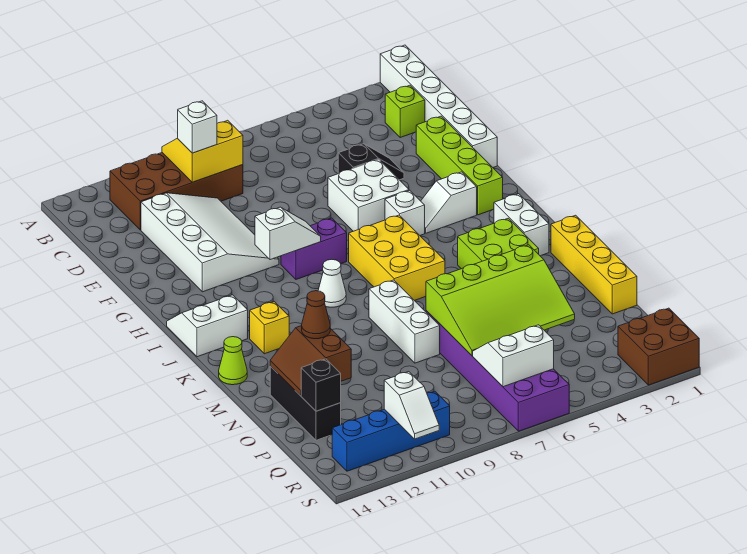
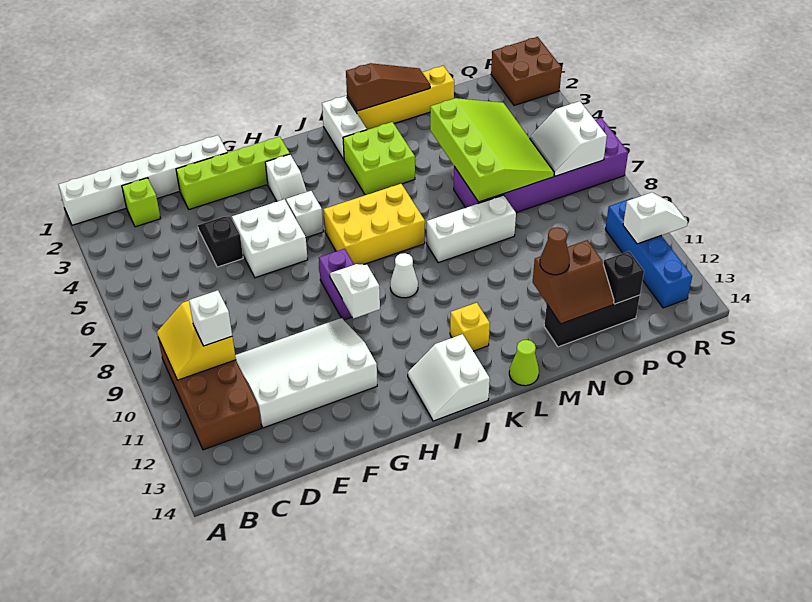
white 1x2 brick [494,194,549,256] -> white 1x2 brick turned to [322,96,367,159]
none -> brown 1x3 slope [346,63,430,111]

